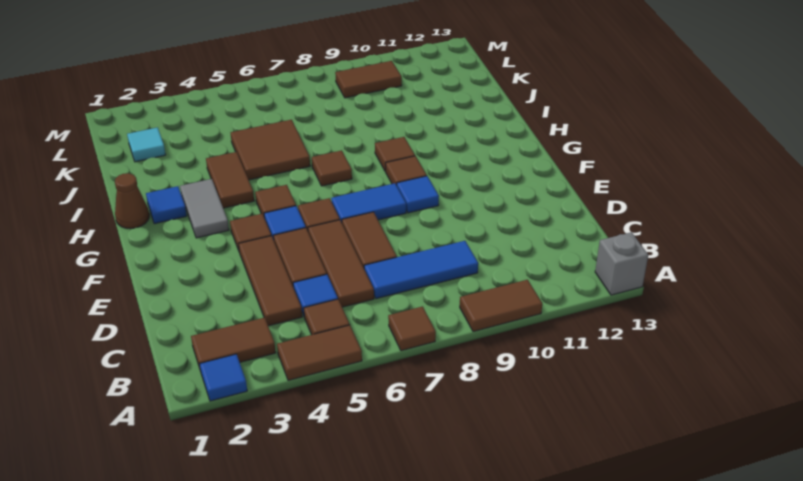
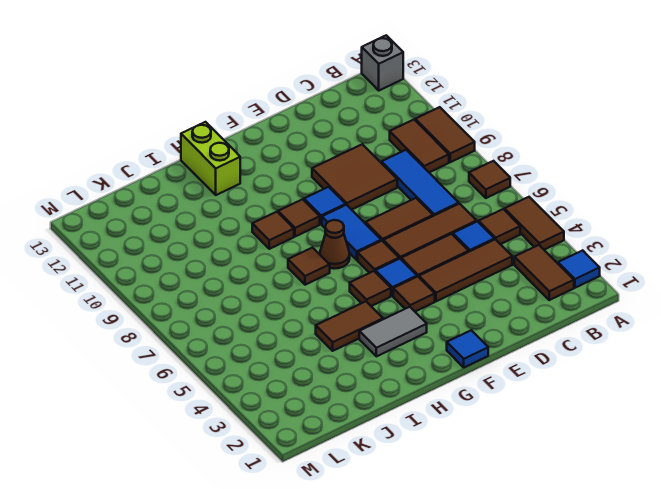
brown 1x1 cone [115,173,149,229] -> brown 1x1 cone moved to [320,220,350,269]
blue 1x1 tile [146,186,187,224] -> blue 1x1 tile moved to [447,330,488,367]
none -> lime 1x2 brick [181,122,240,195]
brown 2x2 tile [231,120,310,180] -> brown 2x2 tile moved to [312,144,397,210]
cyan 1x1 tile [127,127,166,162] -> none
brown 1x2 tile [335,61,402,98] -> brown 1x2 tile moved to [390,120,449,172]

